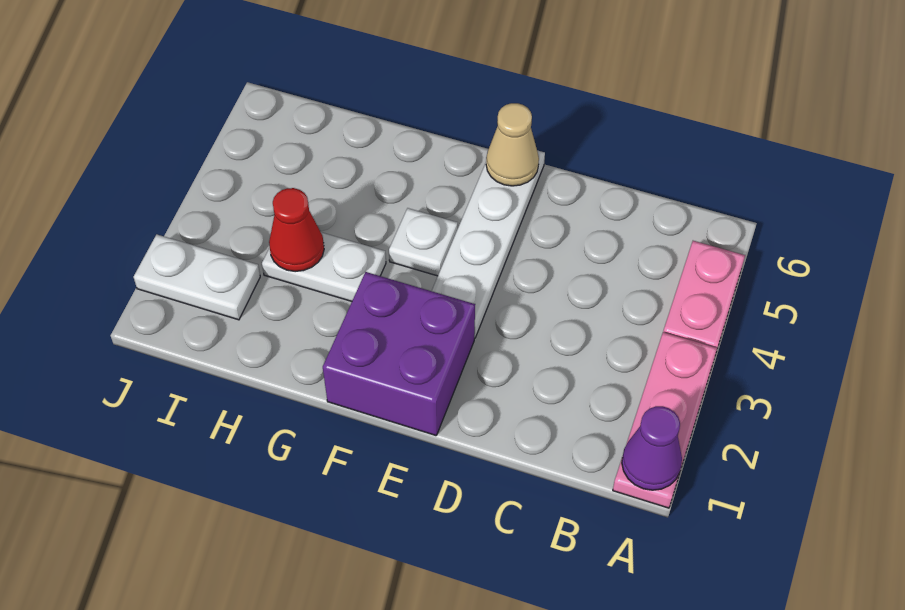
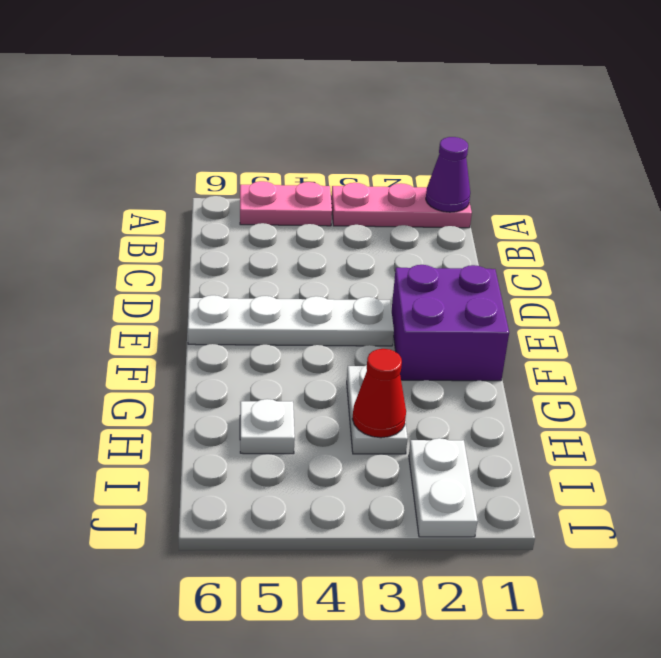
tan 1x1 cone [486,103,539,186] -> none
white 1x1 plate [389,208,458,276] -> white 1x1 plate moved to [240,399,295,454]

